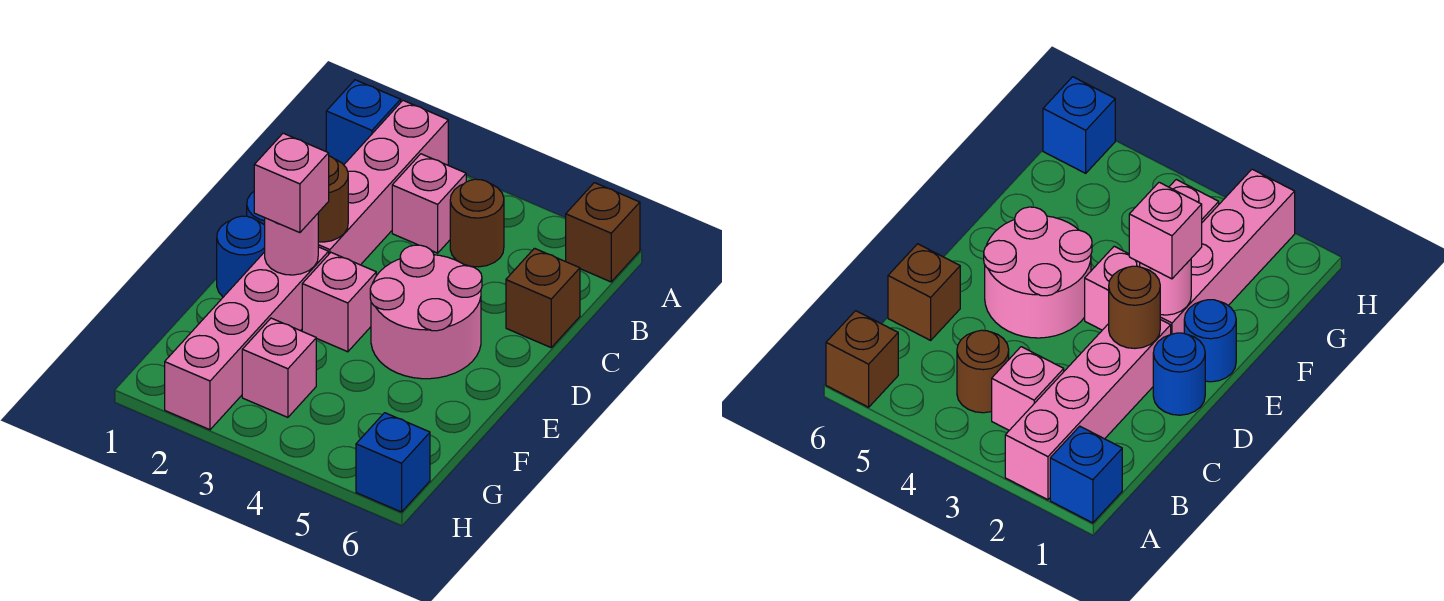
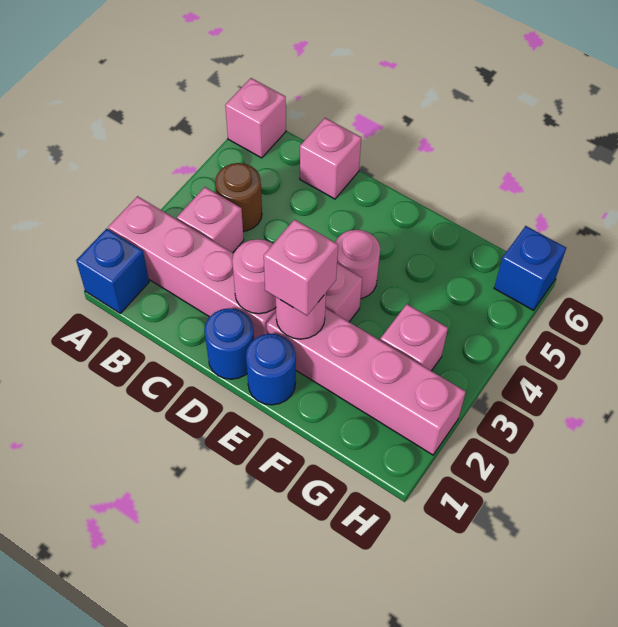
brown 1x1 brick [566,183,640,282] -> pink 1x1 brick [225,78,286,158]
brown 1x1 brick [506,248,580,347] -> pink 1x1 brick [300,118,361,199]
brown 1x1 round brick [318,156,348,242] -> pink 1x1 round brick [232,239,276,314]
pink 2x2 round brick [370,245,482,379] -> pink 1x1 round brick [335,230,380,299]

